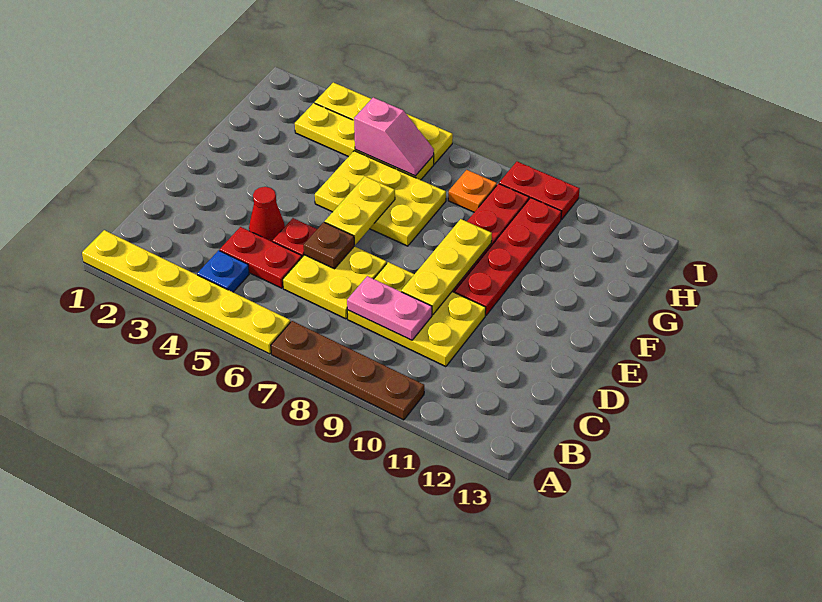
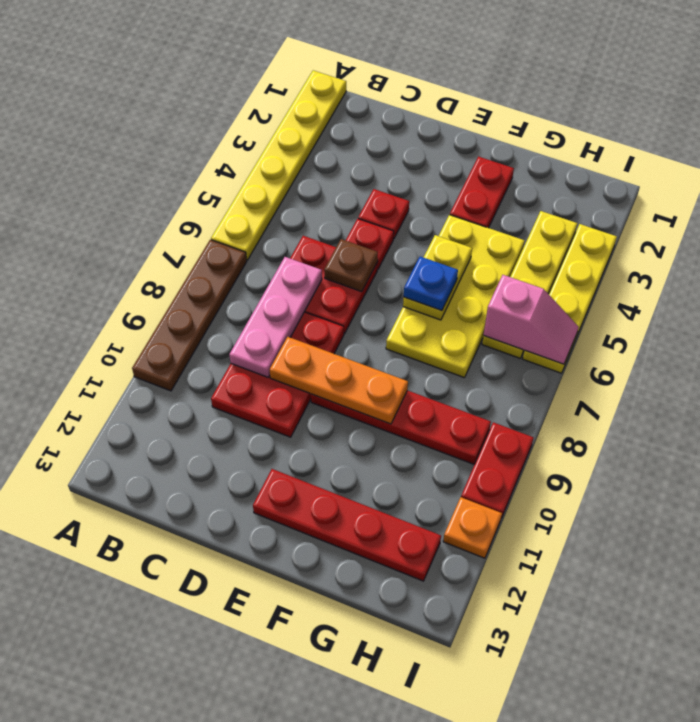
blue 1x1 plate [197,250,249,292] -> blue 1x1 plate moved to [404,257,458,311]
red 1x2 plate [220,227,302,288] -> red 1x2 plate moved to [450,157,514,228]
yellow 2x2 plate [283,246,387,319] -> red 2x2 plate [290,236,377,334]
yellow 2x3 plate [347,262,486,367] -> red 2x3 plate [211,312,344,437]
pink 1x2 plate [347,276,432,340] -> pink 1x3 plate [229,257,322,377]
red 1x1 cone [249,187,285,242] -> red 1x1 plate [358,189,409,239]
yellow 1x3 plate [401,219,492,315] -> orange 1x3 plate [270,337,408,424]
yellow 1x2 plate [325,176,395,245] -> yellow 1x2 plate turned to [403,235,472,320]
red 1x4 plate [455,198,562,315] -> red 1x4 plate moved to [253,469,441,581]
yellow 2x3 plate [315,151,446,246] -> yellow 2x4 plate [386,215,525,378]
pink 1x2 slope [354,97,434,176] -> pink 1x2 slope turned to [483,275,578,364]
orange 1x1 plate [448,170,497,212] -> orange 1x1 plate moved to [443,497,502,558]

